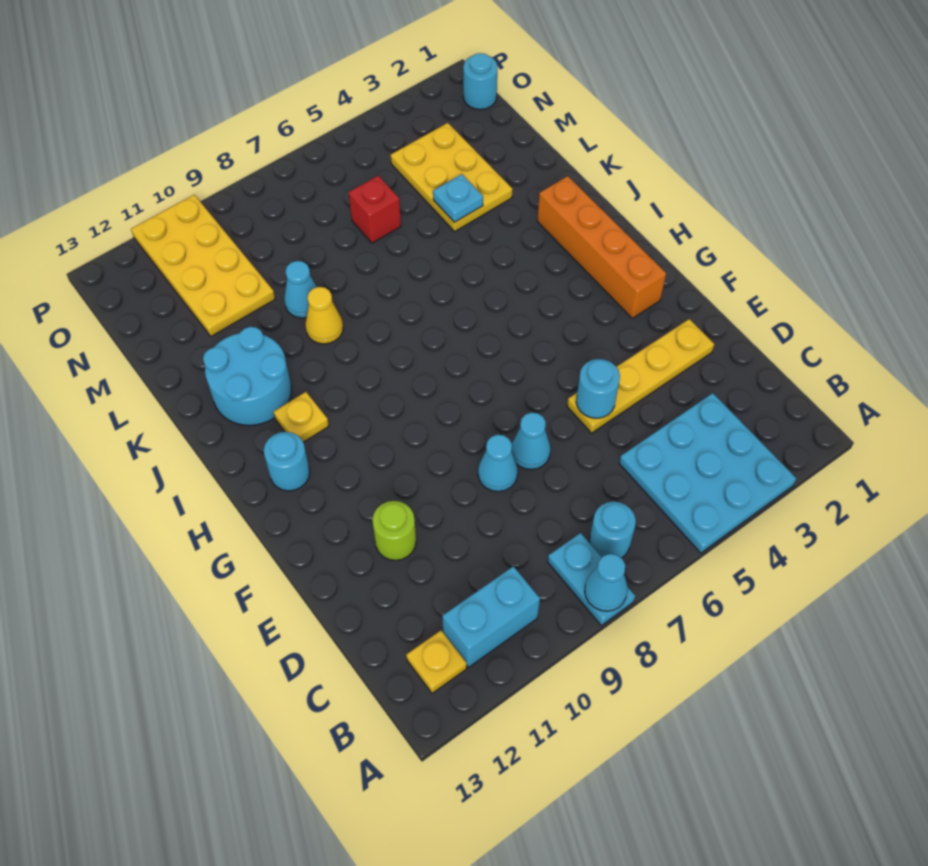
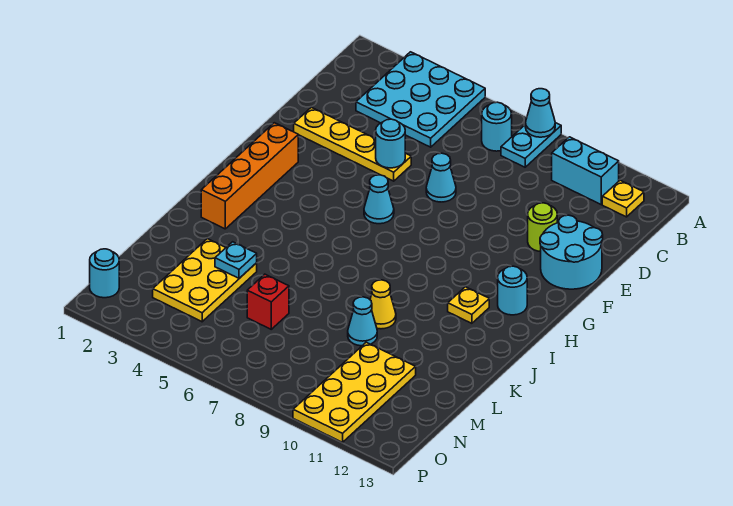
cyan 1x1 cone [478,435,518,492] -> cyan 1x1 cone moved to [364,175,394,224]
cyan 2x2 round brick [203,327,291,425] -> cyan 2x2 round brick moved to [540,215,603,289]

